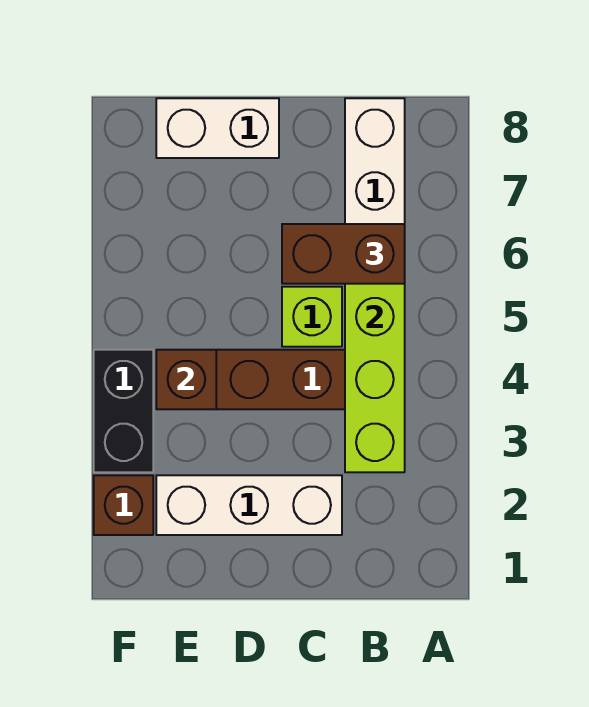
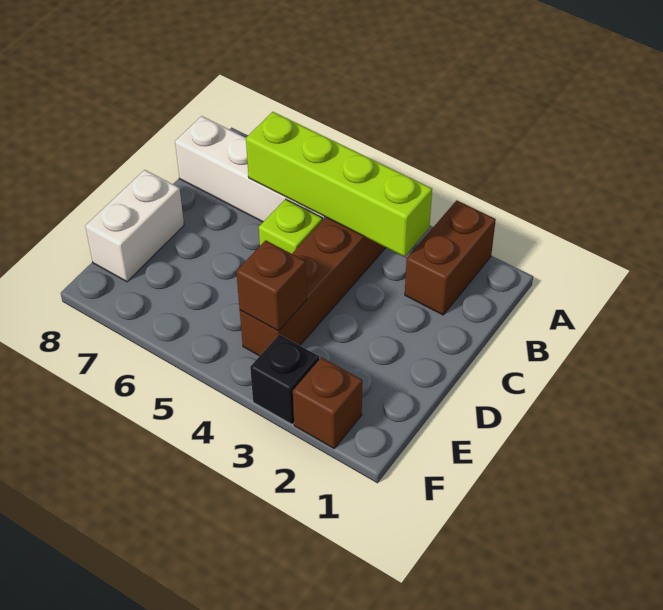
brown 1x2 brick [282,224,405,284] -> brown 1x2 brick moved to [405,200,496,315]
white 1x3 brick [156,475,342,535] -> none
black 1x2 brick [94,350,153,472] -> black 1x1 brick [250,334,319,424]

